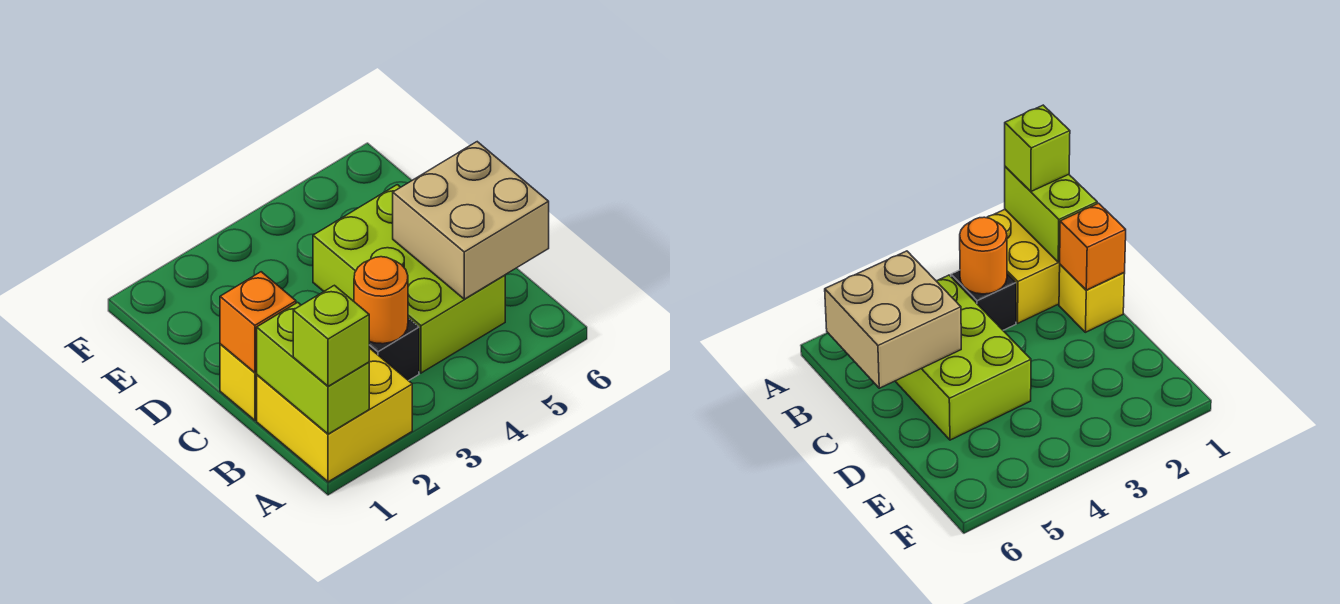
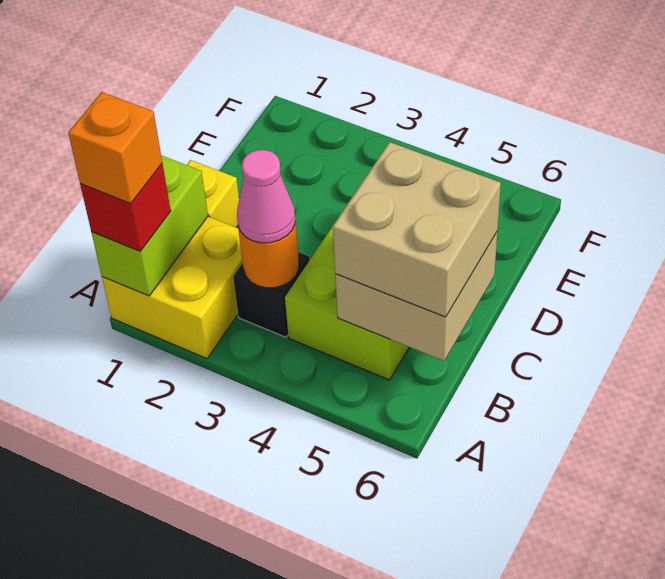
lime 1x1 brick [293,285,369,386] -> red 1x1 brick [80,164,171,251]
none -> pink 1x1 cone [237,150,295,243]
none -> tan 2x2 brick [333,142,501,317]
orange 1x1 brick [220,272,296,373] -> orange 1x1 brick moved to [68,92,162,204]

